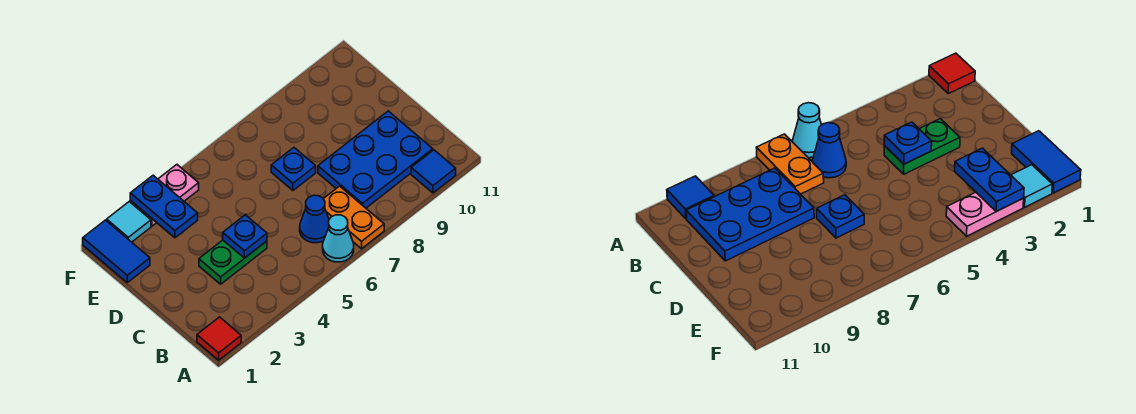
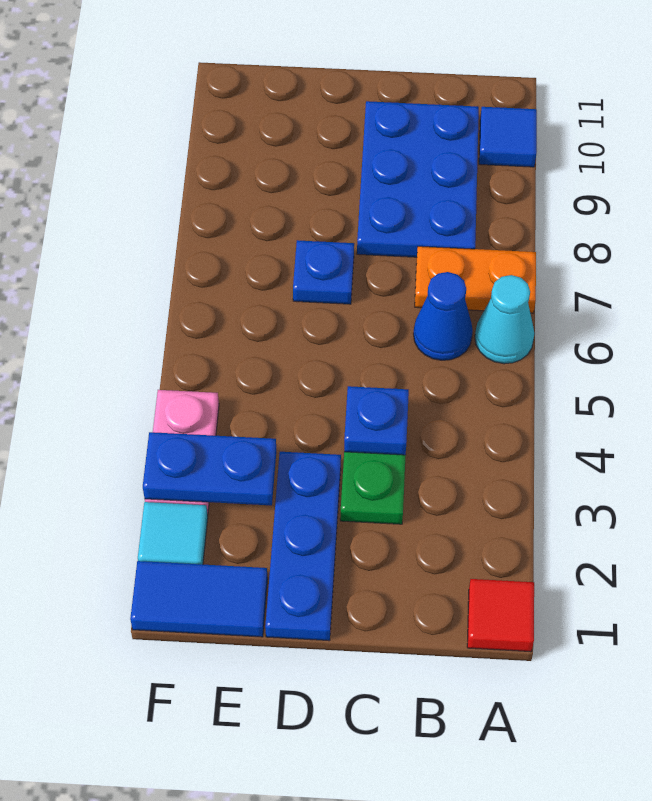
none -> blue 1x3 plate [265,452,341,641]

